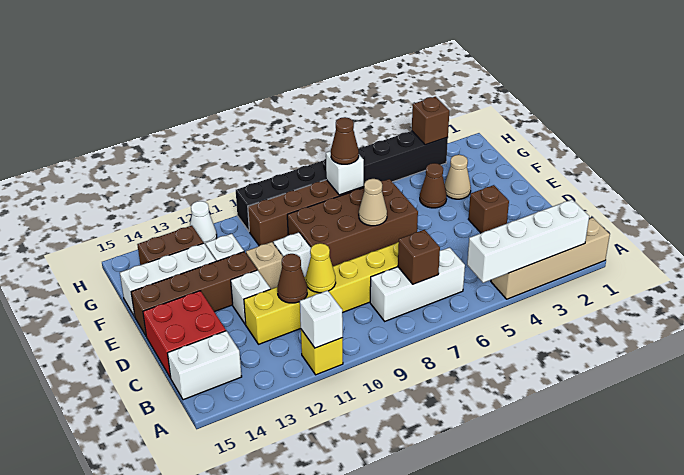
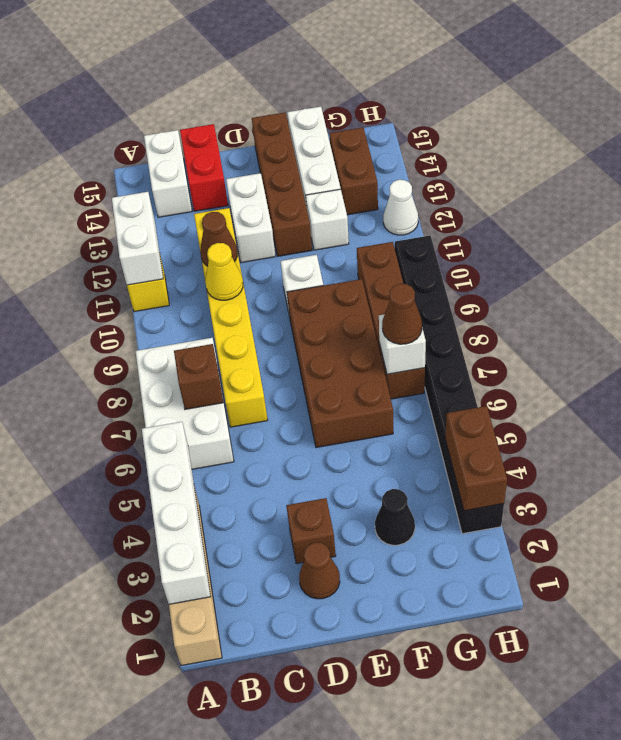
white 1x1 brick [300,290,343,348] -> white 1x2 brick [112,192,163,285]
white 1x3 brick [370,248,465,321] -> white 2x3 brick [136,338,234,469]
red 2x2 brick [143,291,226,378] -> red 1x2 brick [180,124,228,211]
white 1x1 brick [231,270,270,324] -> white 1x2 brick [226,173,275,263]
tan 1x1 cone [359,179,387,226] -> none
tan 1x1 brick [246,242,283,289] -> none
tan 1x1 cone [445,155,471,199] -> black 1x1 cone [375,489,415,545]
brown 1x1 cone [420,163,447,208] -> brown 1x1 cone moved to [299,543,340,599]
brown 1x1 brick [412,97,449,145] -> brown 1x2 brick [445,406,507,511]

